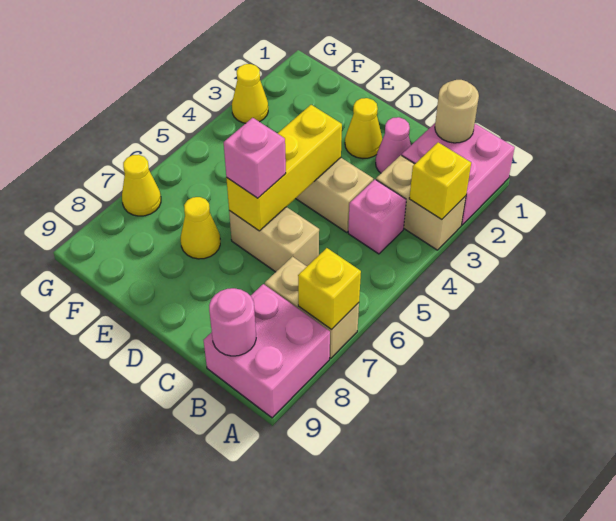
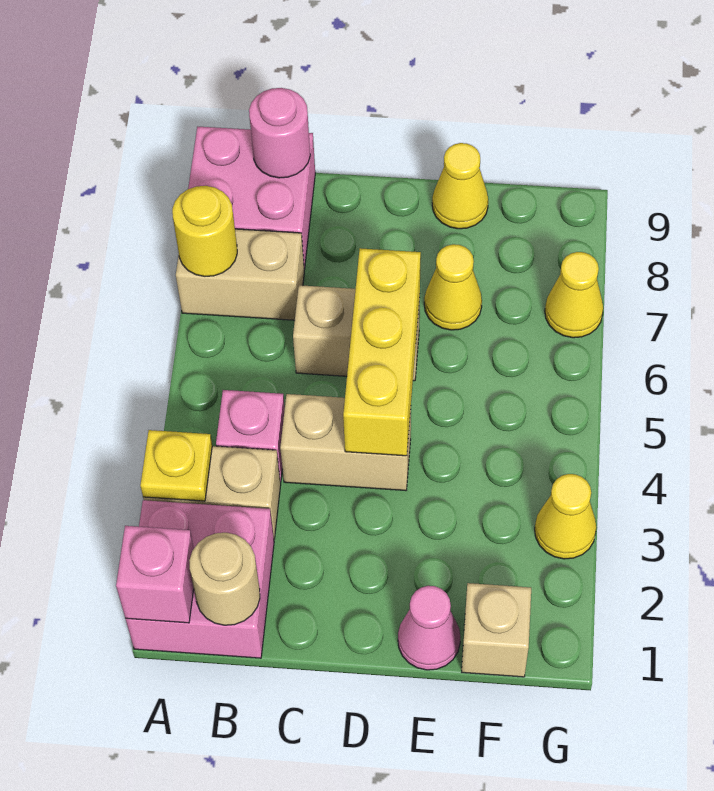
yellow 1x1 brick [409,142,471,220] -> yellow 1x1 plate [140,430,212,501]
yellow 1x1 brick [298,248,361,330] -> yellow 1x1 round brick [172,186,237,276]
pink 1x1 cone [376,117,411,173] -> pink 1x1 cone moved to [398,586,460,670]
yellow 1x1 cone [345,98,382,159] -> yellow 1x1 cone moved to [432,143,488,229]
pink 1x1 brick [224,118,286,198] -> pink 1x1 brick moved to [116,526,194,623]
none -> tan 1x1 brick [462,583,531,677]

